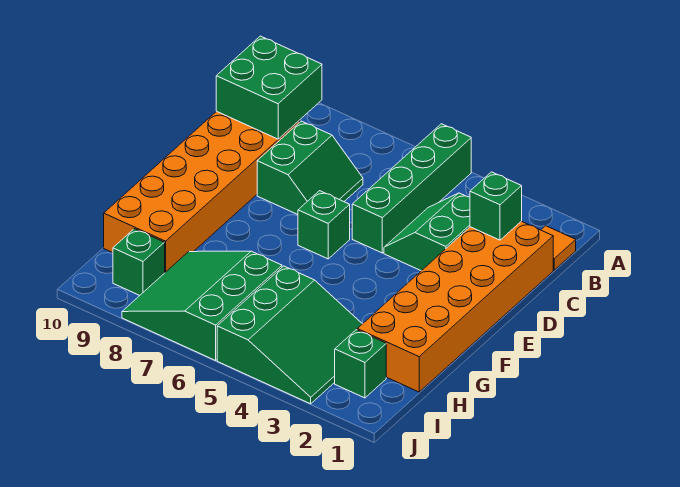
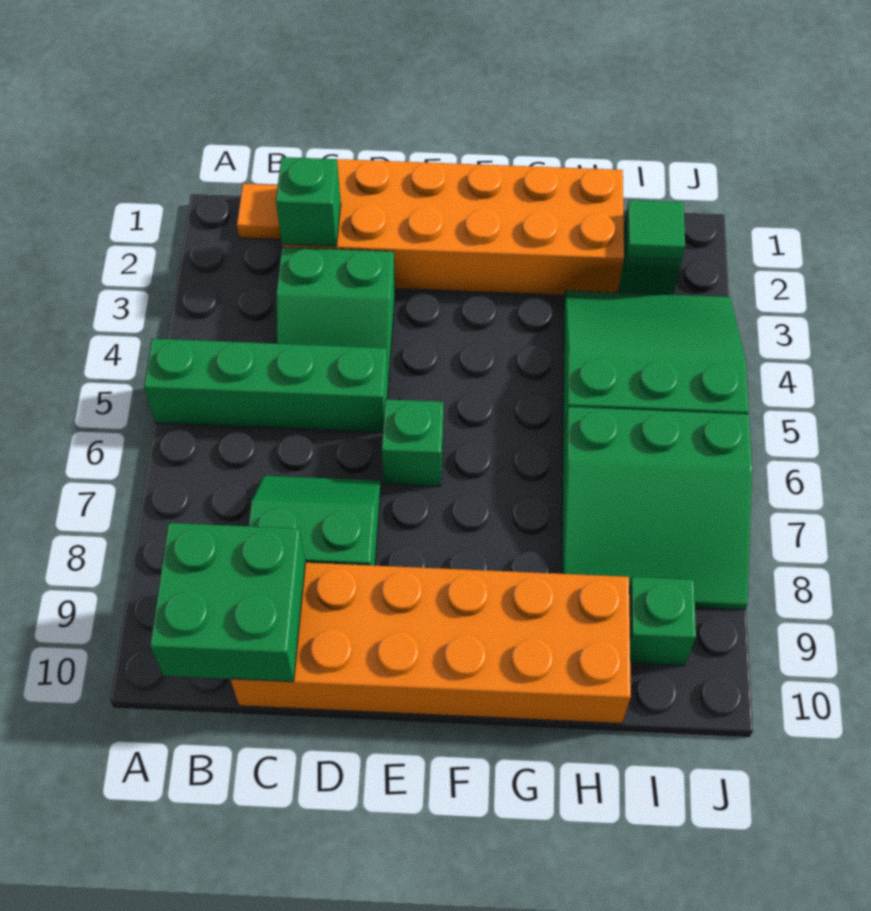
none -> green 1x1 tile [626,200,685,260]

